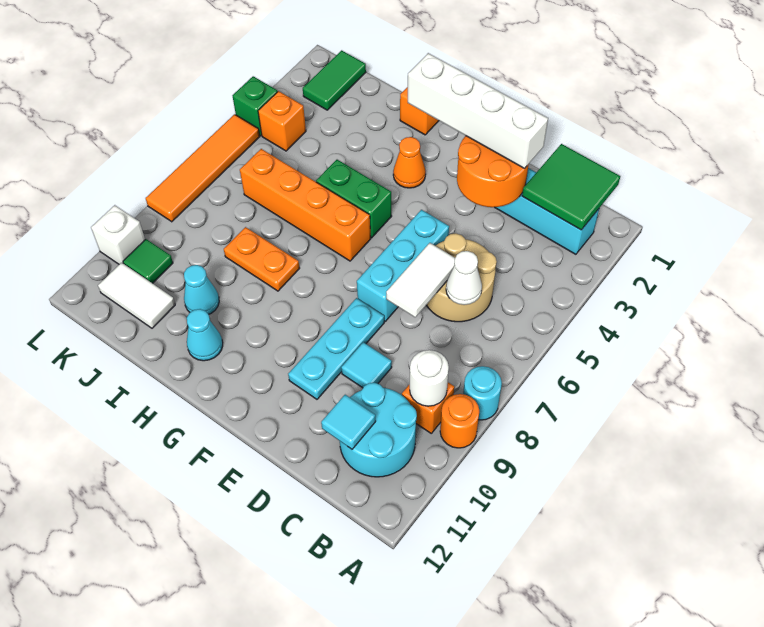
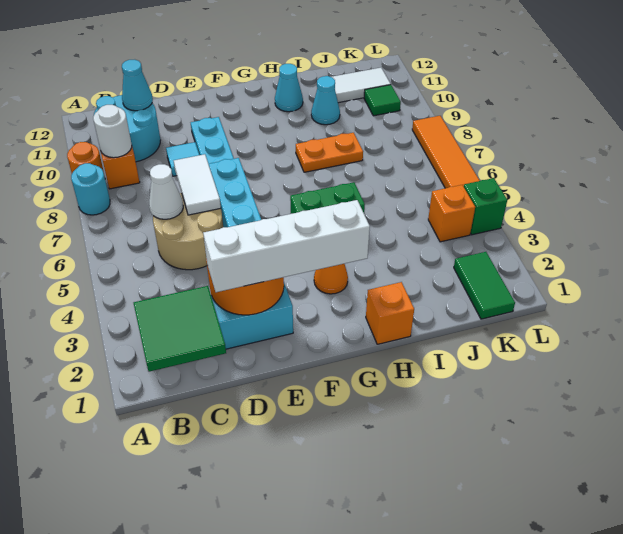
cyan 1x1 tile [321,395,376,449] -> cyan 1x1 cone [122,60,153,111]
orange 1x4 brick [240,149,371,261] -> none
white 1x1 brick [91,205,145,264] -> none

